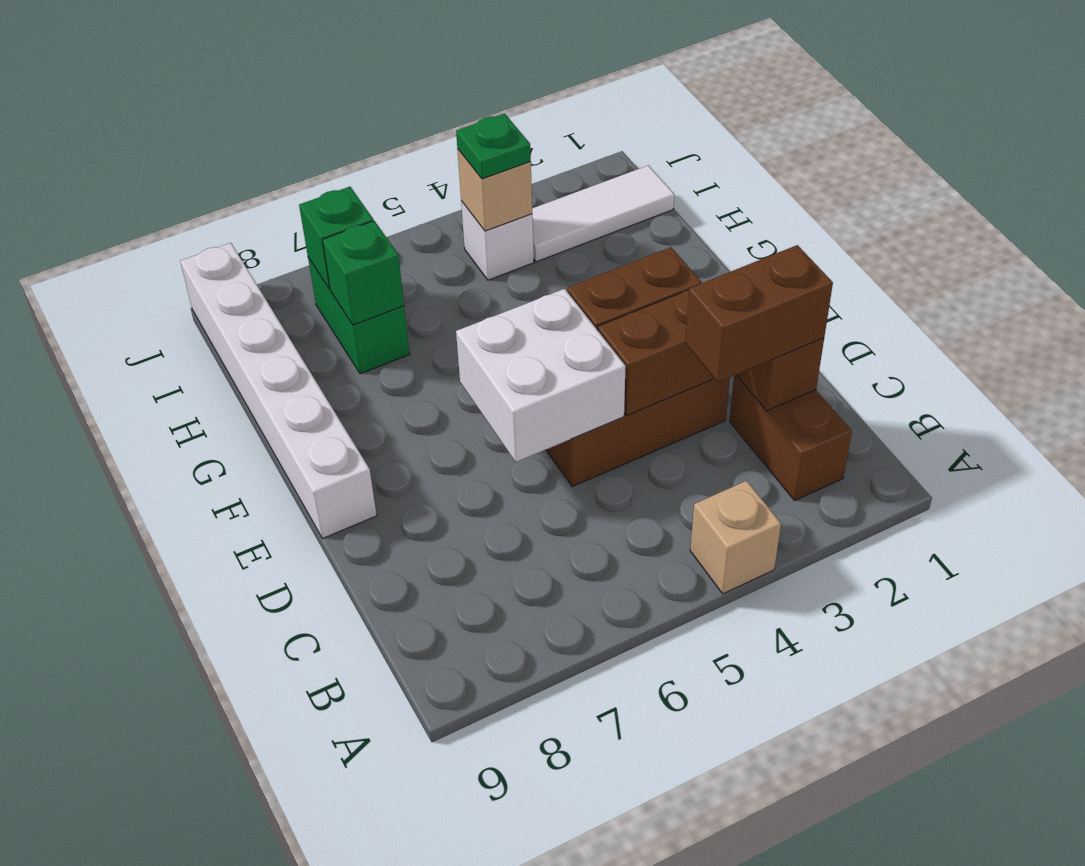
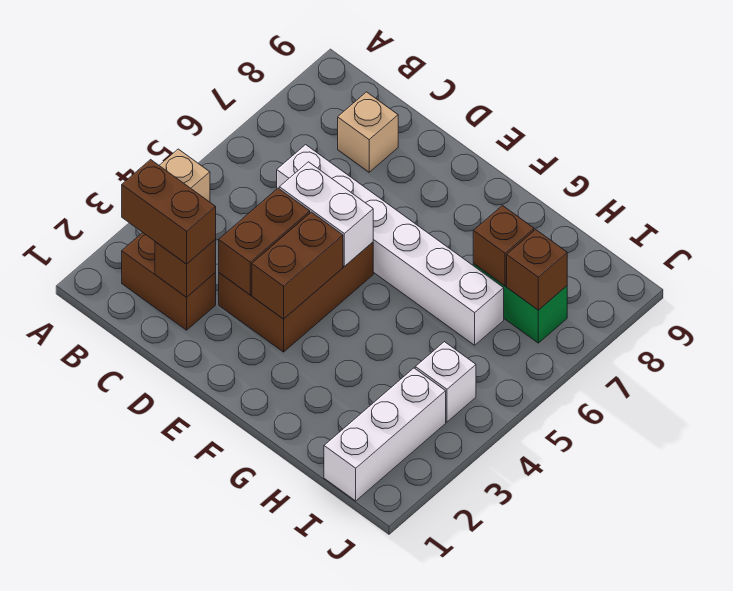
brown 1x2 brick [685,245,833,382] -> brown 1x2 brick turned to [122,160,216,264]
white 2x2 brick [456,289,626,462] -> white 1x2 brick [279,162,373,266]
white 1x6 brick [180,243,377,539] -> white 1x6 brick moved to [277,145,504,345]
green 1x1 brick [322,221,404,325] -> brown 1x1 brick [473,206,534,286]
white 1x3 tile [532,165,674,262] -> white 1x3 brick [324,368,446,501]
tan 1x1 brick [457,149,532,231] -> tan 1x1 brick moved to [338,92,398,172]
green 1x1 plate [456,114,531,179] -> none
green 1x1 brick [299,187,373,289] -> brown 1x1 brick [507,230,567,310]

